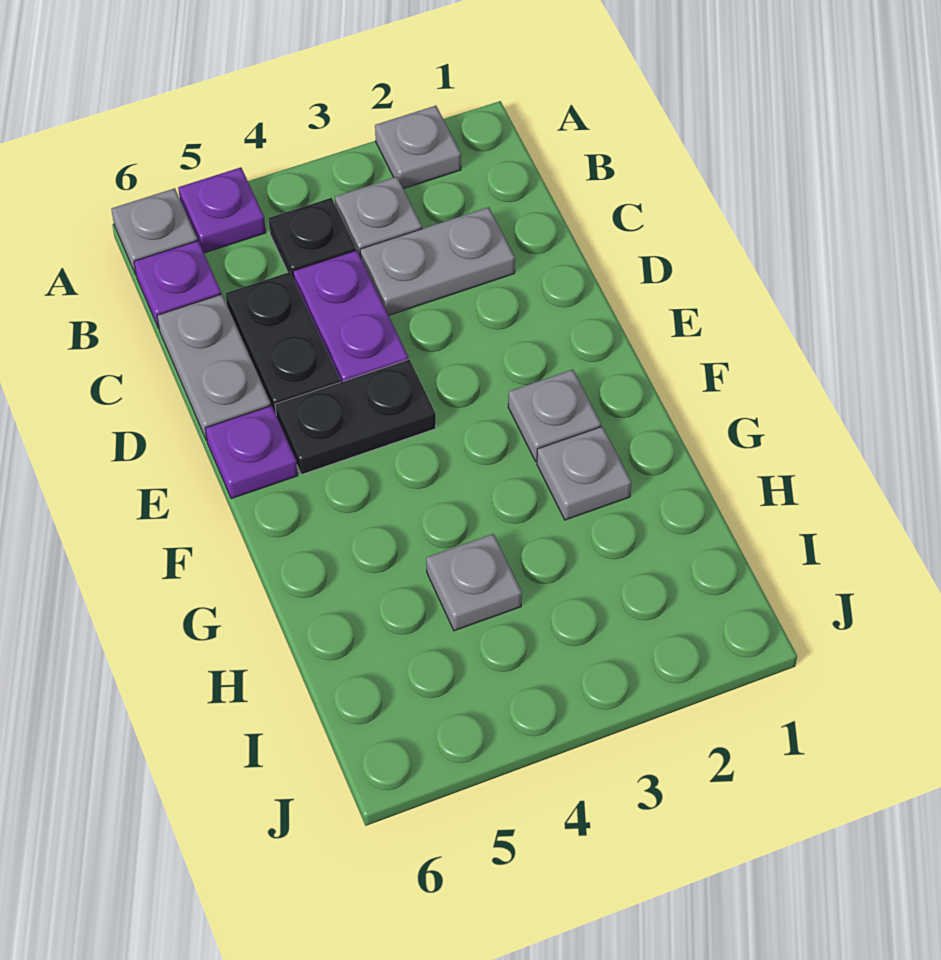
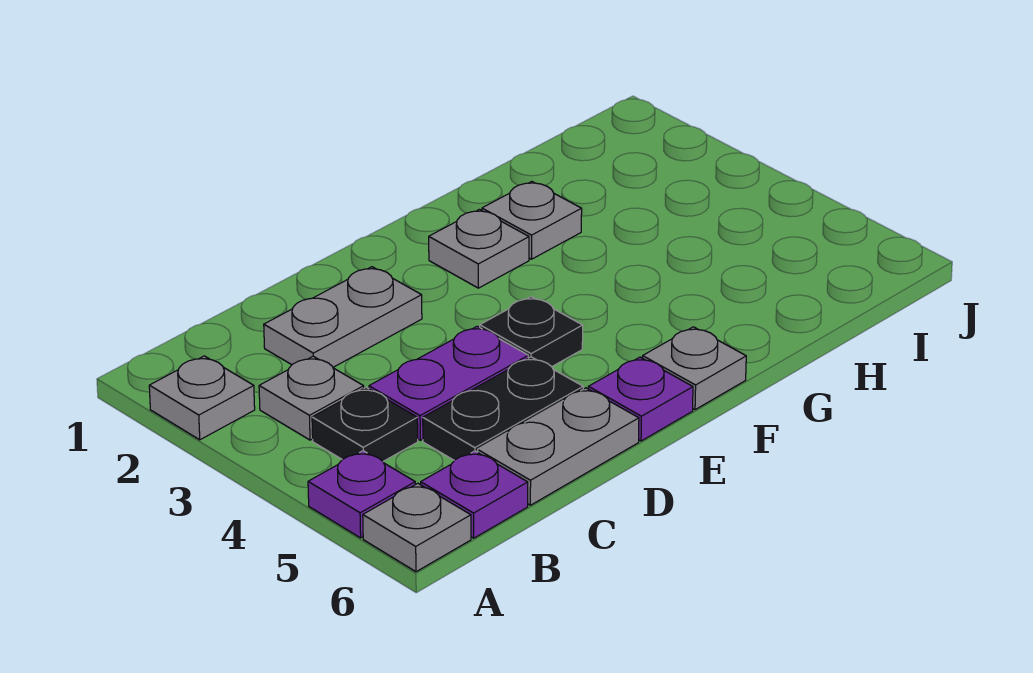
grey 1x2 plate [360,207,515,315] -> grey 1x2 plate turned to [264,267,422,367]
black 1x2 plate [275,359,436,475] -> black 1x1 plate [480,297,583,367]
grey 1x1 plate [426,534,522,631] -> grey 1x1 plate moved to [643,327,746,410]

